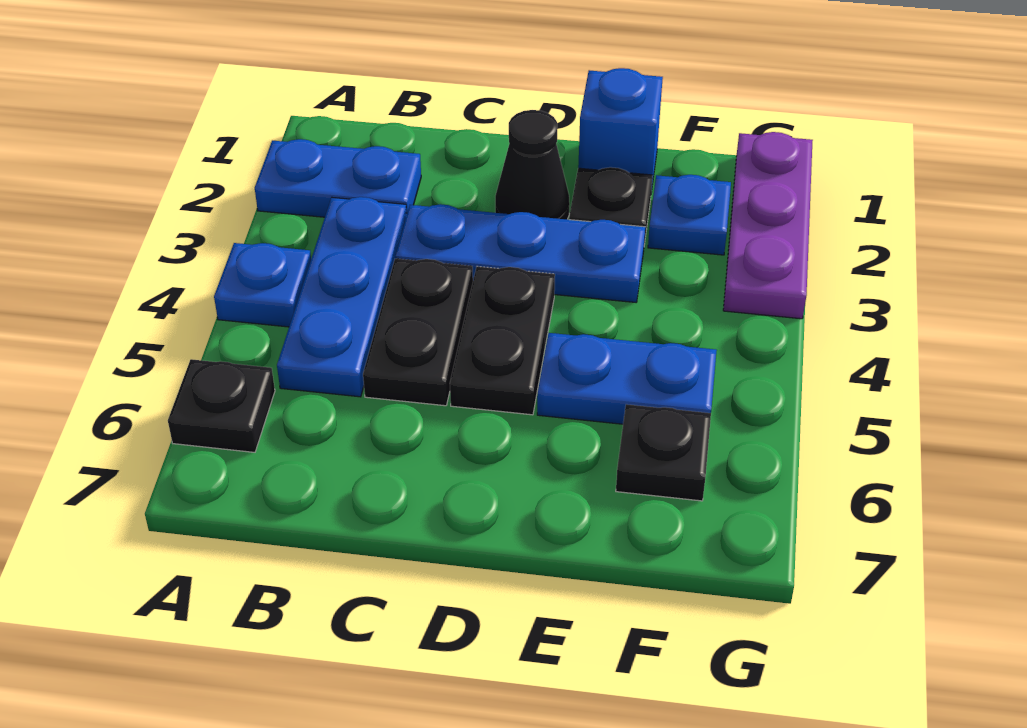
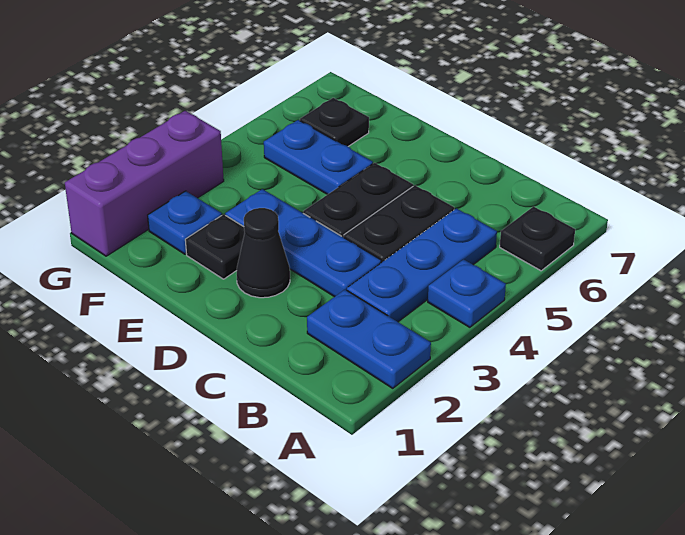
blue 1x1 brick [578,68,663,192] -> none
purple 1x3 plate [723,132,813,319] -> purple 1x3 brick [65,111,224,256]

